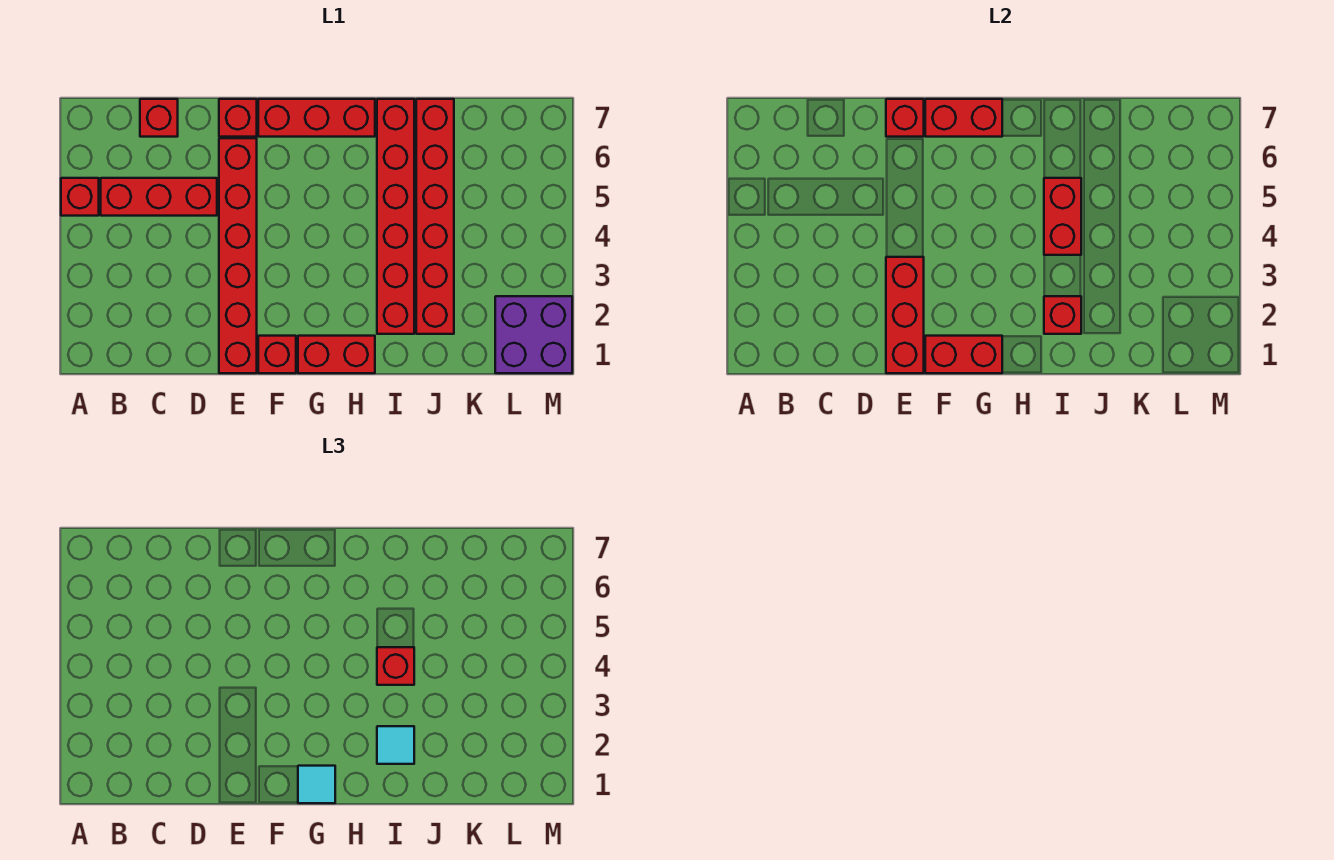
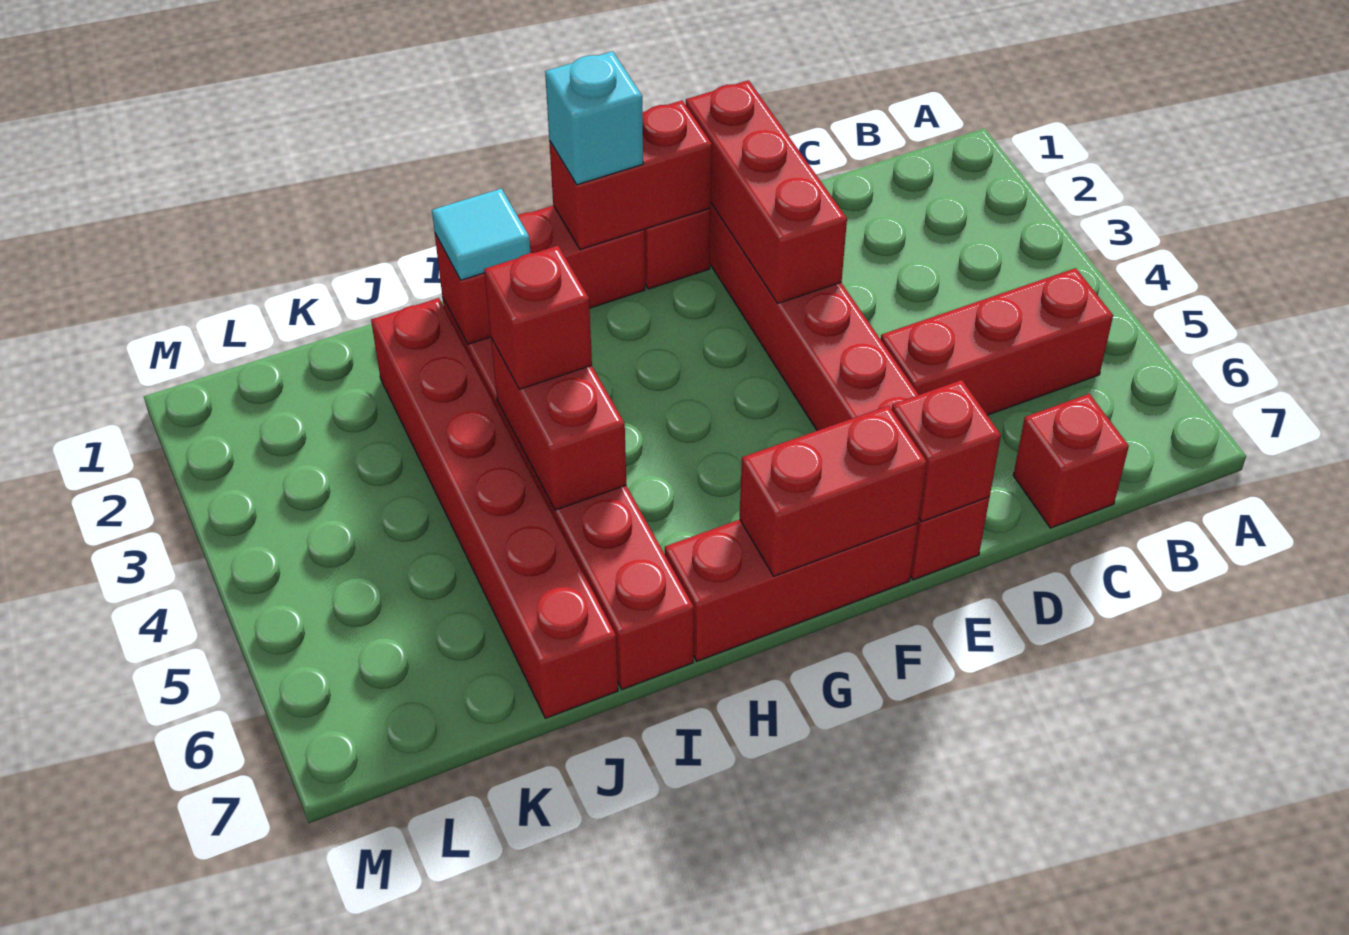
red 1x1 brick [61,178,99,216] -> none
cyan 1x1 tile [298,766,335,803] -> cyan 1x1 brick [545,51,643,185]
purple 2x2 brick [495,296,572,373] -> none

